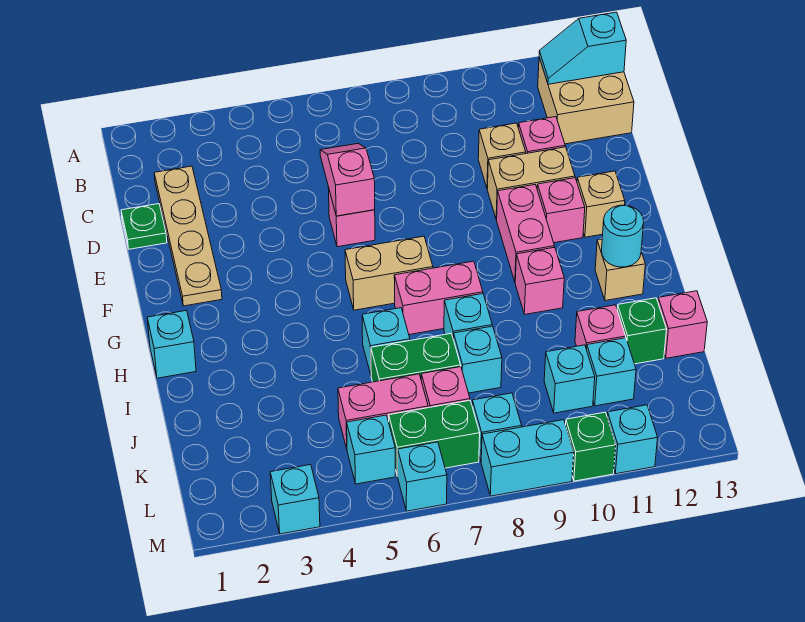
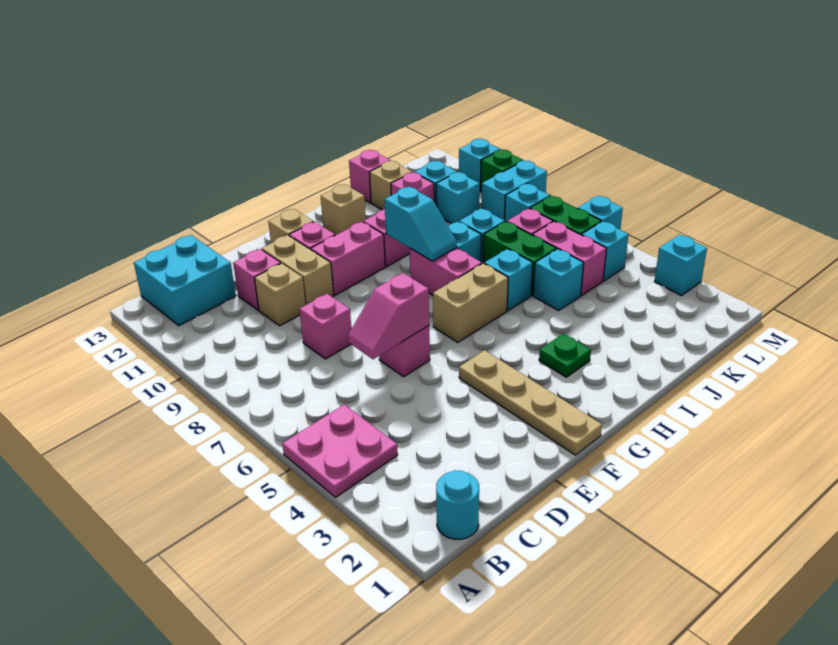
none -> pink 2x2 plate [282,405,398,497]
tan 2x2 brick [538,58,634,144] -> cyan 2x2 brick [134,235,236,326]
cyan 1x2 slope [539,12,626,84] -> cyan 1x2 slope moved to [384,187,457,261]
tan 1x4 plate [154,166,222,306] -> tan 1x4 plate turned to [459,350,602,455]
green 1x1 plate [121,204,167,249] -> green 1x1 plate moved to [539,334,591,377]
none -> pink 1x1 brick [300,294,351,359]
tan 1x2 brick [345,236,433,310] -> tan 1x2 brick turned to [433,263,508,342]
cyan 1x1 brick [147,310,196,378] -> cyan 1x1 brick moved to [533,249,584,311]
cyan 1x1 round brick [602,205,644,267] -> cyan 1x1 round brick moved to [436,470,479,539]
green 1x1 brick [617,298,667,364] -> tan 1x1 brick [370,161,412,210]
cyan 1x2 brick [481,420,574,496] -> cyan 1x2 brick turned to [481,161,547,220]

